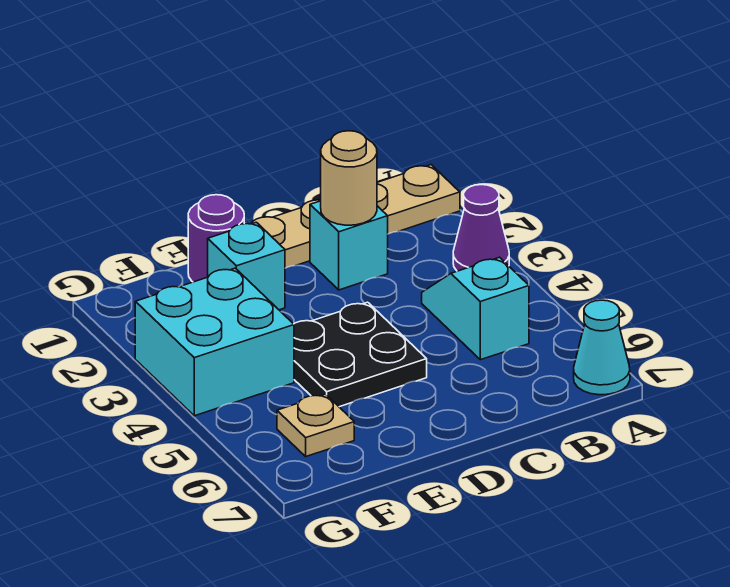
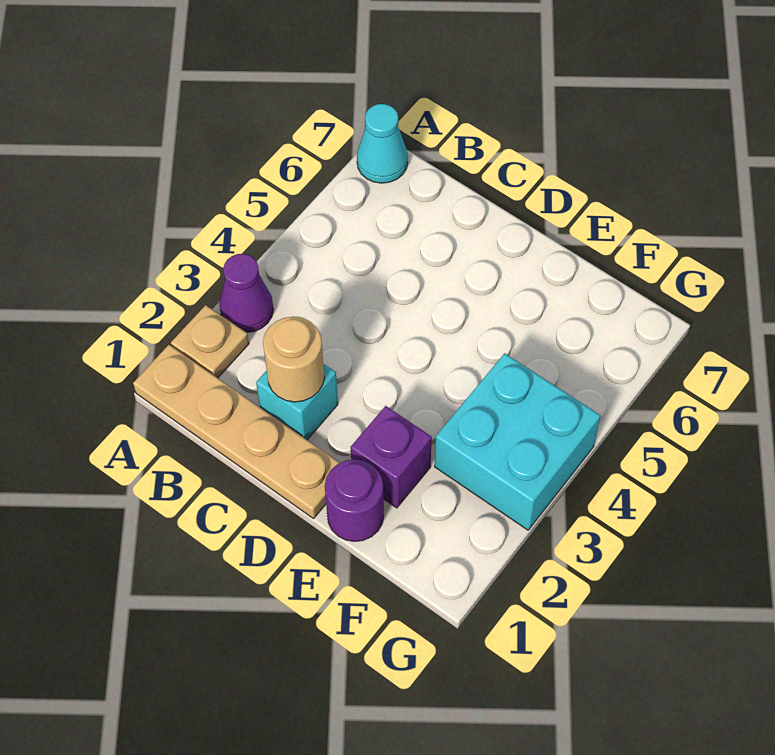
cyan 1x2 slope [422,257,529,360] -> none
black 2x2 plate [294,302,427,407] -> none
cyan 1x1 brick [208,222,285,310] -> purple 1x1 brick [351,406,432,508]
tan 1x1 plate [277,394,354,456] -> tan 1x1 plate moved to [171,305,249,378]

